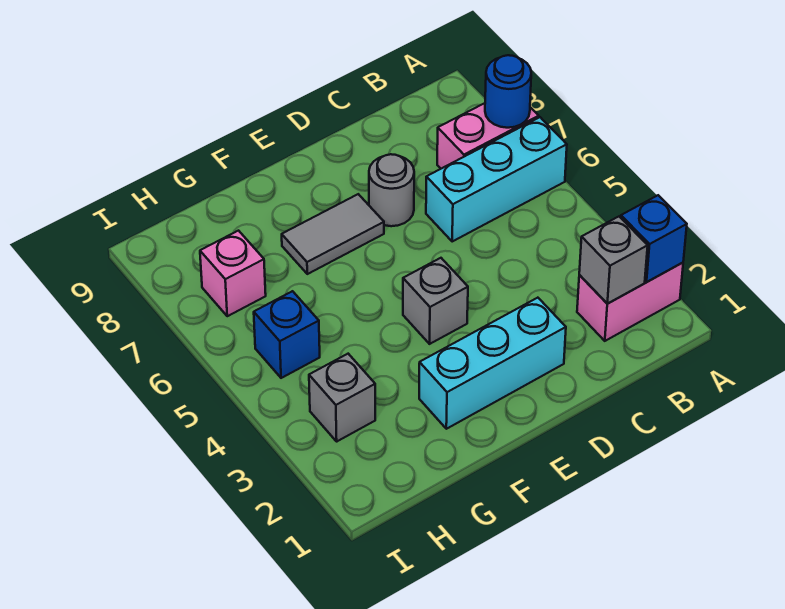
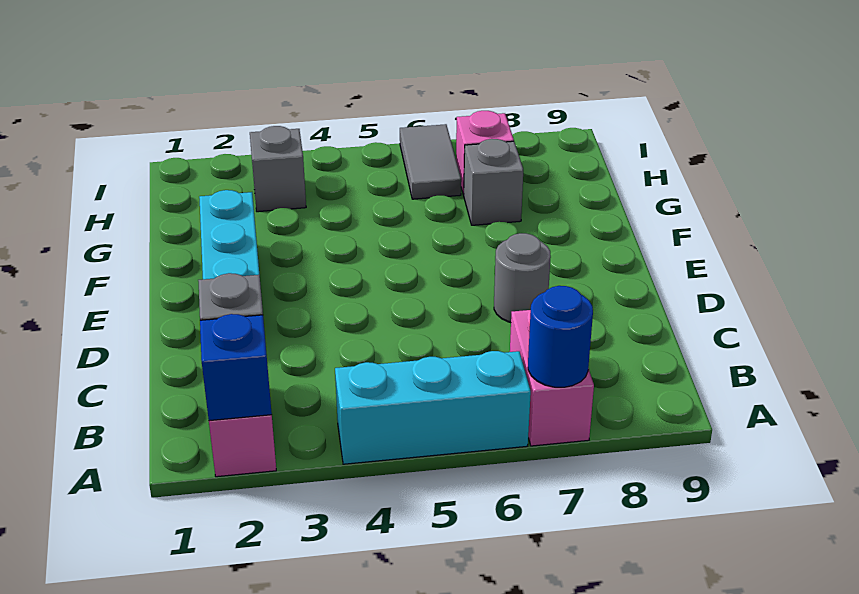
cyan 1x3 brick [426,117,567,241] -> cyan 1x3 brick turned to [335,351,531,464]
grey 1x1 brick [403,258,468,344] -> grey 1x1 brick moved to [464,139,523,225]
grey 1x2 tile [282,194,384,274] -> grey 1x2 tile moved to [400,124,461,199]
blue 1x1 brick [254,291,320,378] -> none

